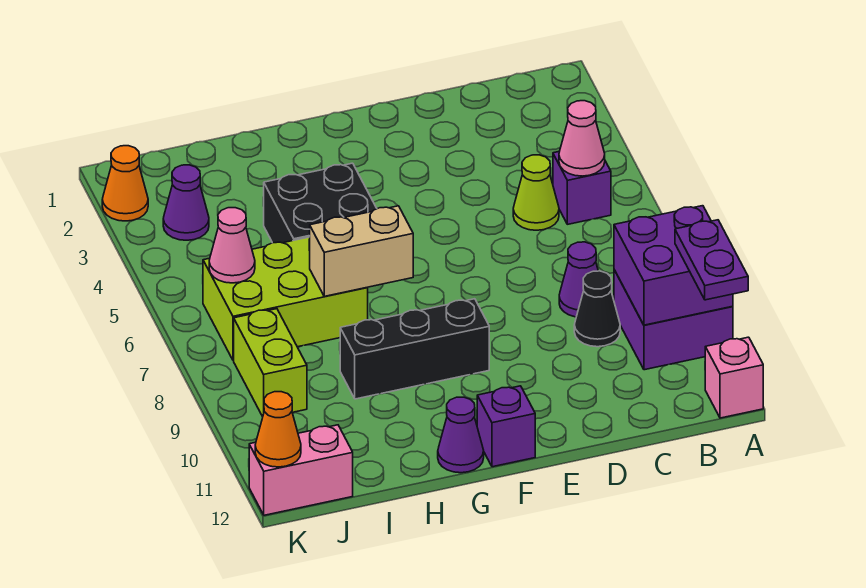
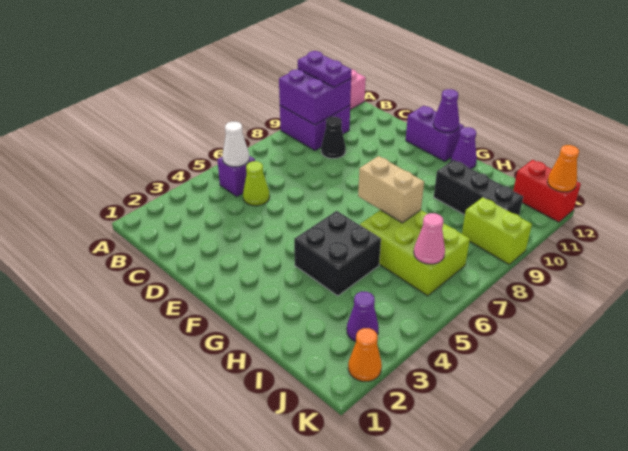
purple 1x2 plate [675,220,748,300] -> purple 1x2 plate turned to [298,51,352,87]
pink 1x1 cone [559,101,605,176] -> white 1x1 cone [222,122,249,167]
purple 1x1 cone [559,242,598,317] -> purple 1x1 cone moved to [433,89,459,132]
black 1x3 brick [340,299,489,399] -> black 1x3 brick moved to [434,160,523,215]
purple 1x1 brick [477,386,535,467] -> purple 1x2 brick [406,106,464,161]
lime 1x2 brick [234,309,307,417] -> lime 1x2 brick turned to [462,197,532,264]
pink 1x2 brick [249,425,353,515] -> red 1x2 brick [513,160,581,222]

